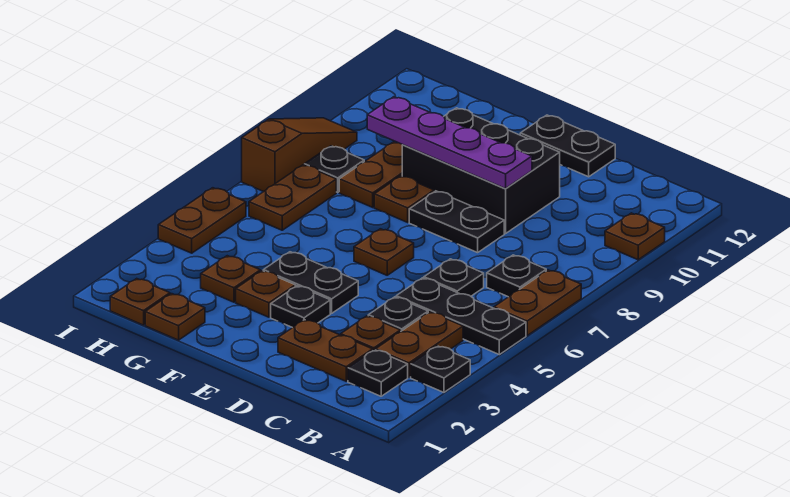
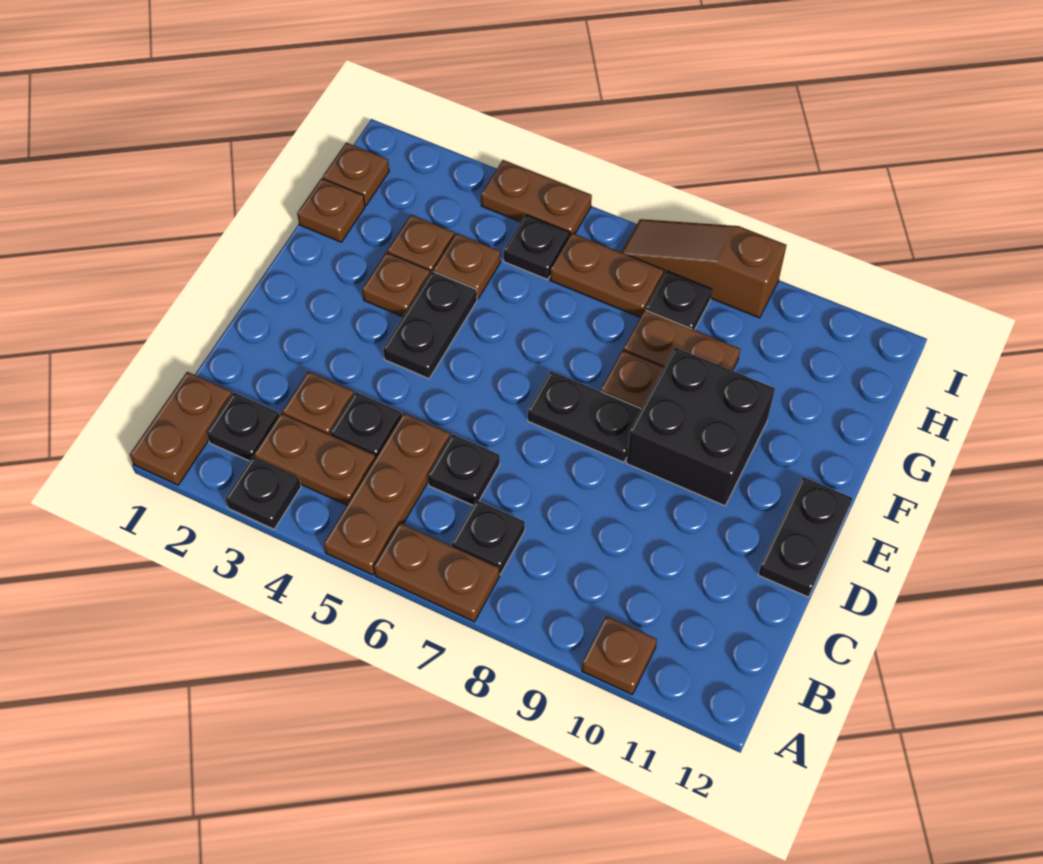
black 1x3 plate [396,278,526,355] -> brown 1x3 plate [324,413,450,575]
brown 1x2 plate [278,320,373,381] -> brown 1x2 plate moved to [130,372,232,485]
black 1x2 plate [409,191,504,253] -> black 1x2 plate turned to [528,371,642,462]
black 2x3 brick [402,108,560,234] -> black 2x2 brick [627,347,775,506]
purple 1x4 plate [367,97,532,189] -> none
black 1x1 plate [271,286,330,328] -> black 1x1 plate moved to [504,215,570,280]
brown 1x1 plate [354,229,414,275] -> brown 1x1 plate moved to [433,233,500,299]
brown 1x3 slope [242,118,357,192] -> brown 1x3 slope turned to [621,219,786,318]

